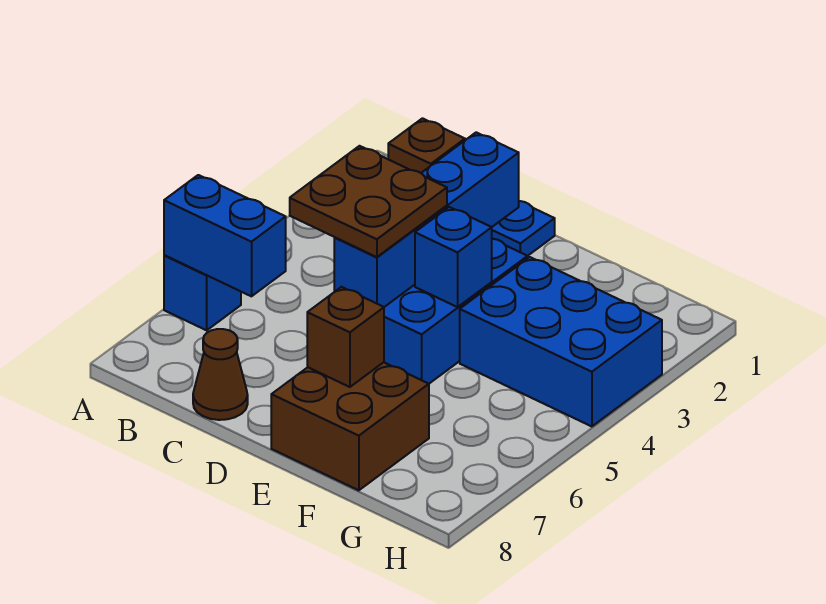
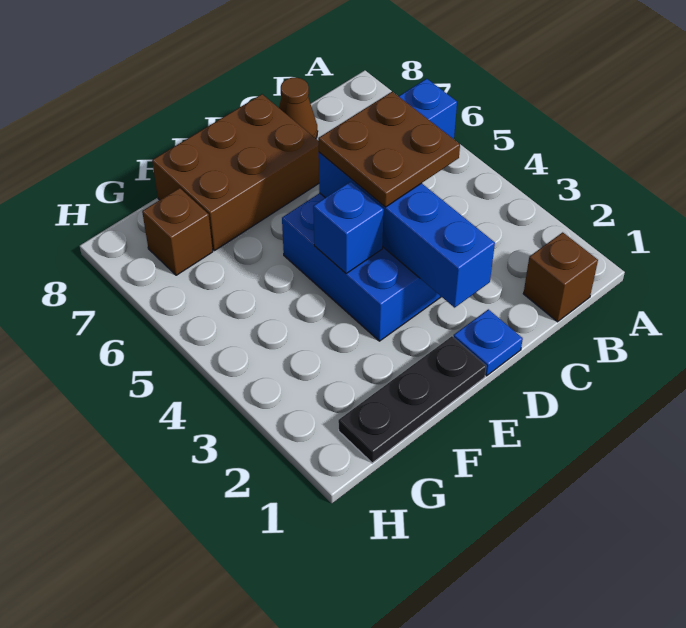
blue 1x2 brick [164,175,286,296] -> none
none -> black 1x3 plate [338,336,486,463]
brown 2x2 brick [271,362,429,490] -> brown 2x3 brick [152,94,319,251]
brown 1x1 brick [307,287,384,387] -> brown 1x1 brick moved to [142,188,213,275]
blue 2x3 brick [460,257,662,426] -> none

